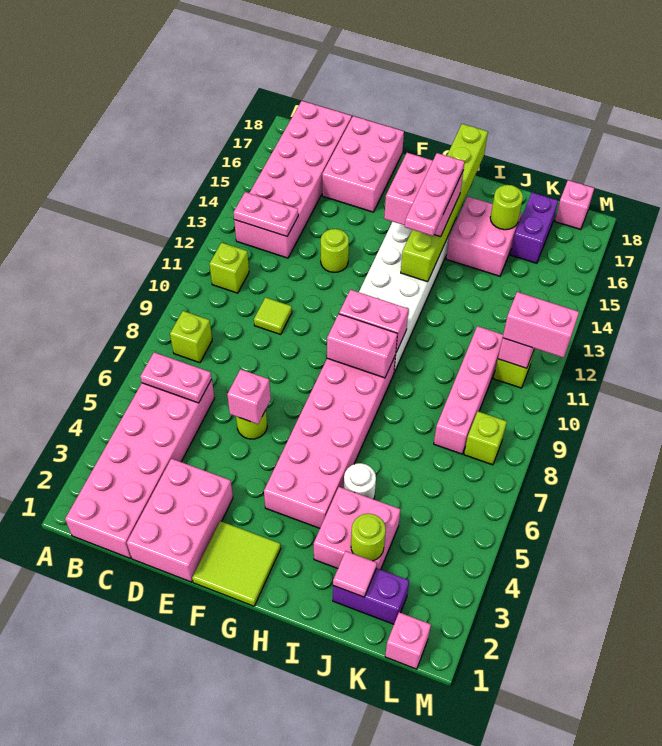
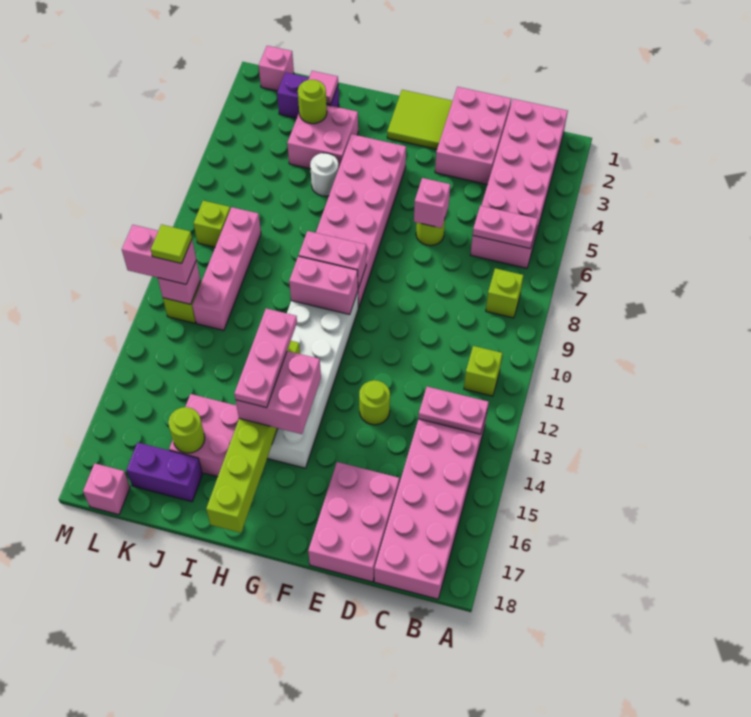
lime 1x1 tile [254,297,292,334] -> lime 1x1 tile moved to [151,224,192,263]
purple 1x2 brick [510,193,558,263] -> purple 1x2 brick turned to [126,442,203,502]

